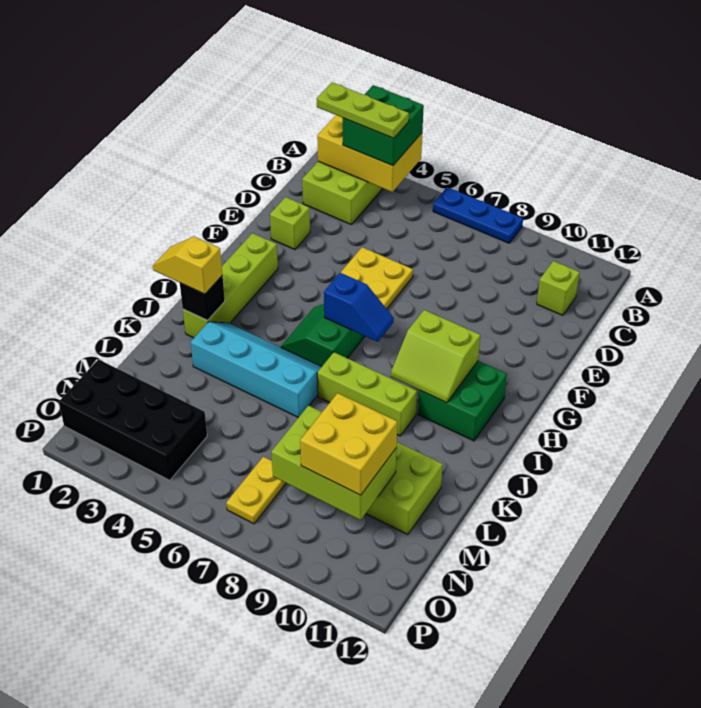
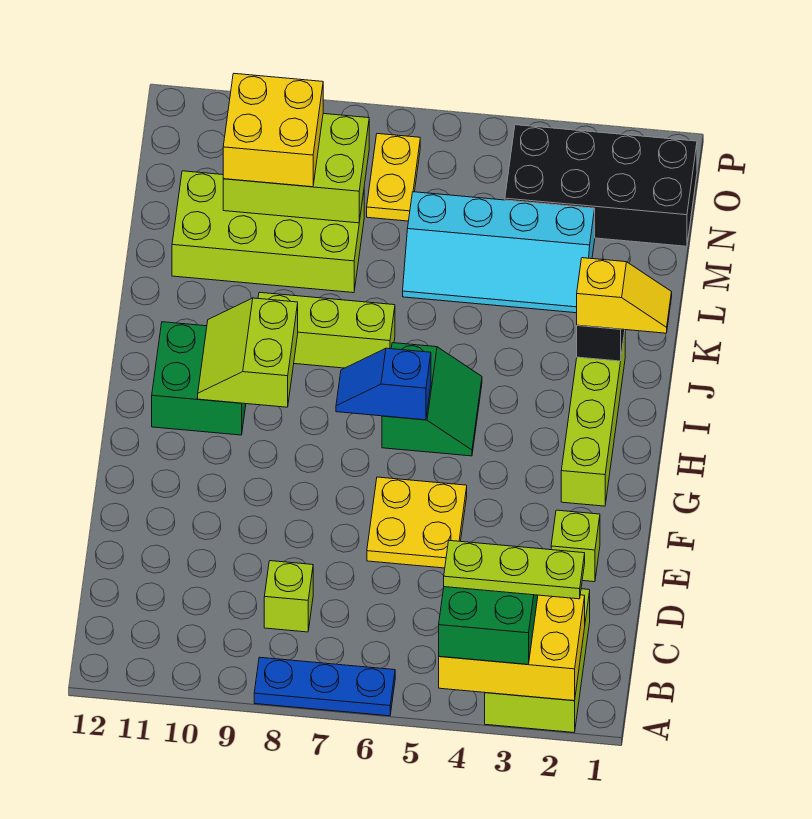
lime 1x1 brick [537,261,580,315] -> lime 1x1 brick moved to [264,561,313,632]
lime 2x2 slope [391,310,480,403] -> lime 2x2 slope turned to [198,298,298,407]
cyan 2x4 slope [191,322,322,418] -> cyan 2x4 slope moved to [403,192,595,313]

